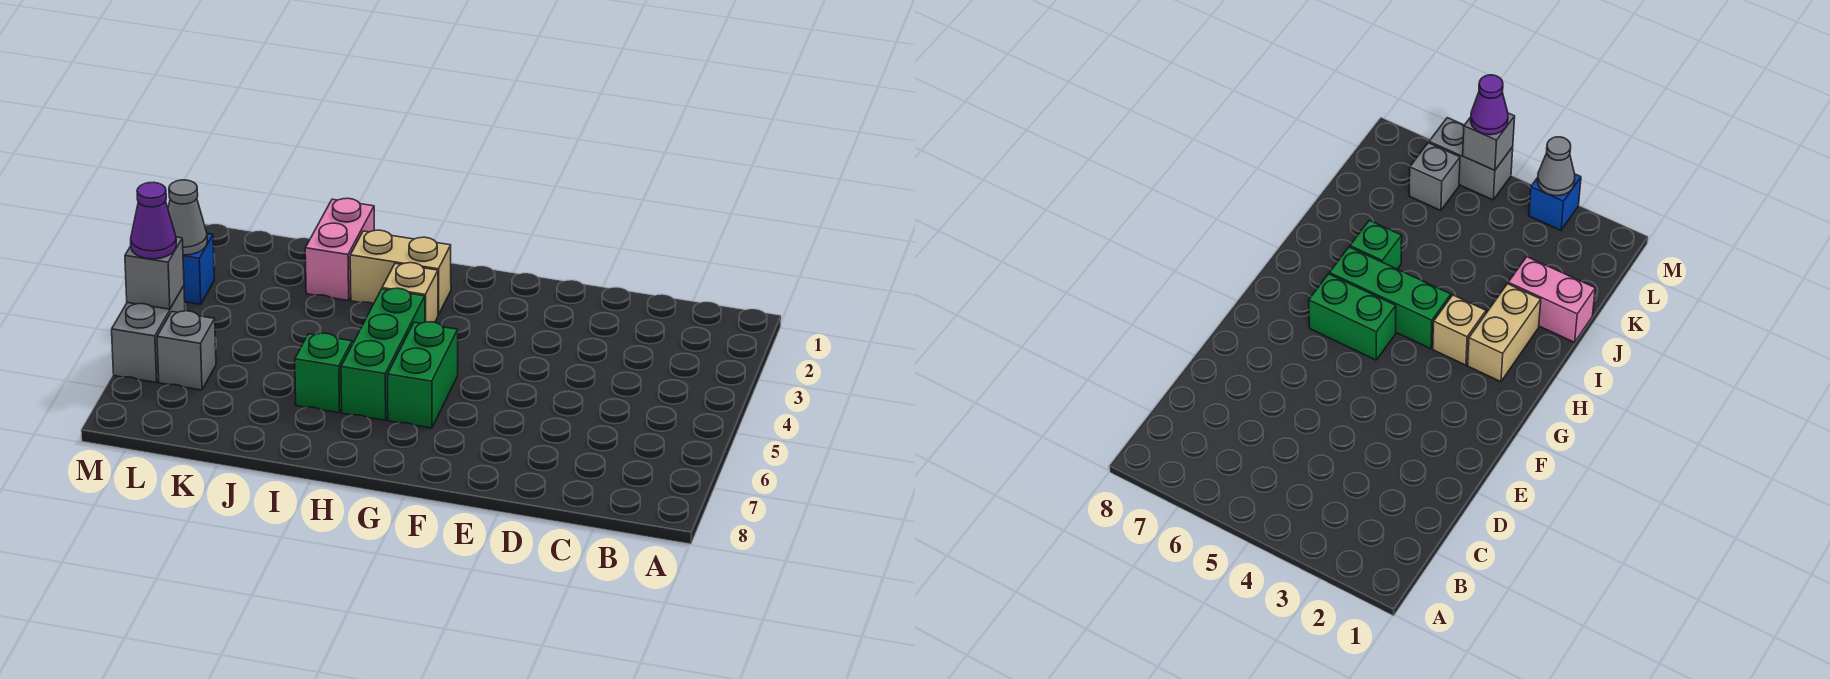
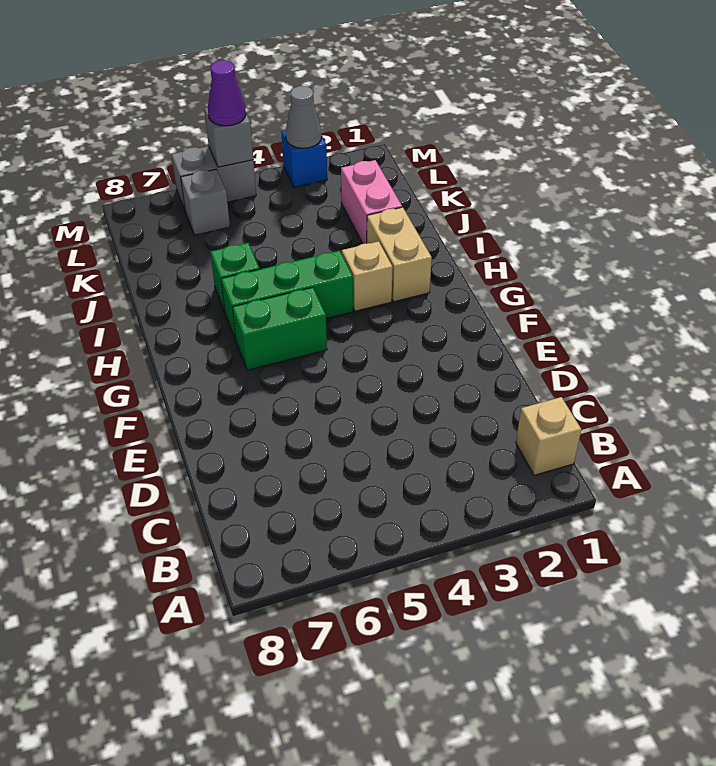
none -> tan 1x1 brick [516,397,581,475]
pink 1x2 brick [305,198,374,301] -> pink 1x2 brick turned to [341,160,402,244]

